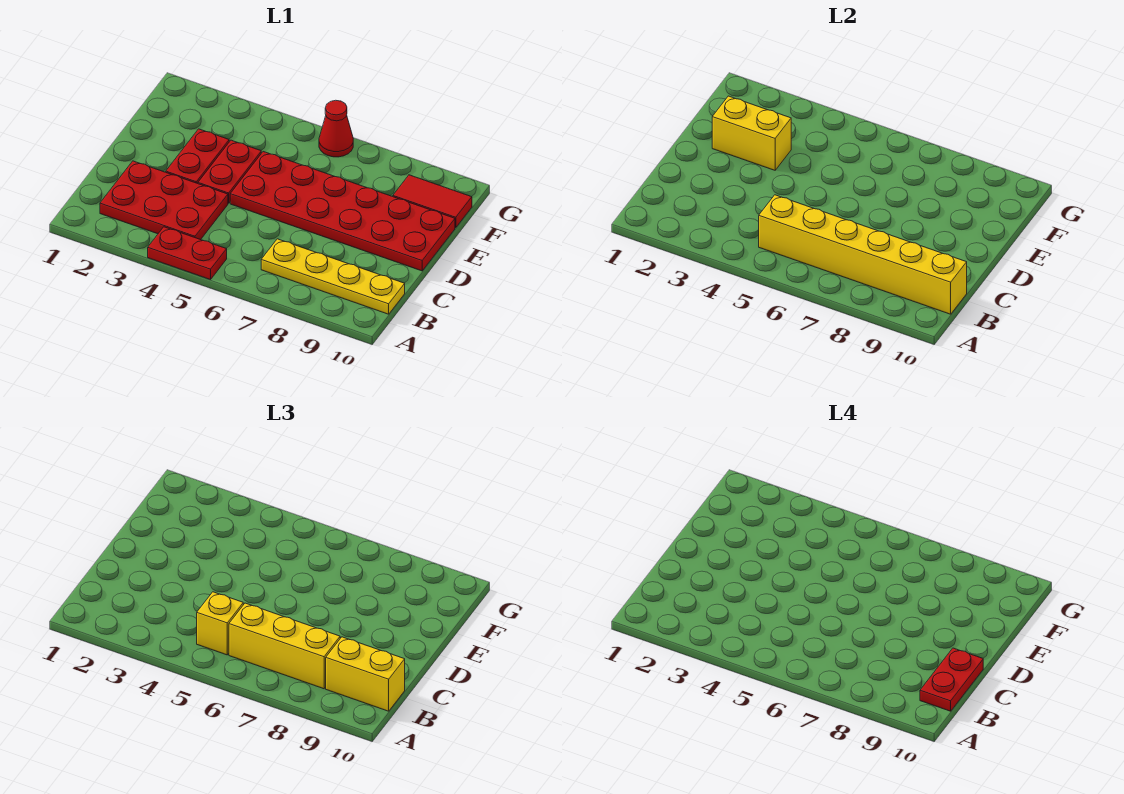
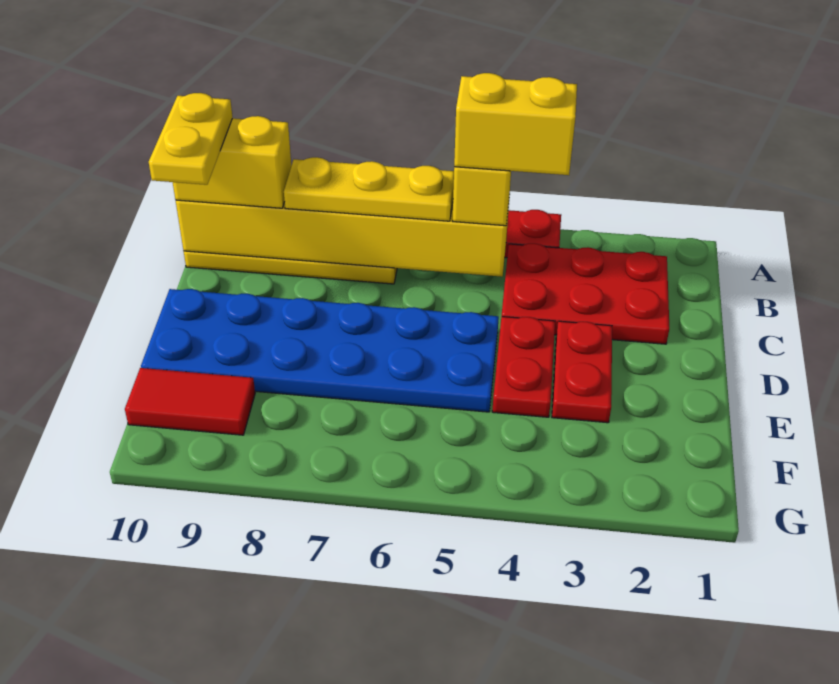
yellow 1x3 brick [229,603,340,689] -> yellow 1x3 plate [284,157,454,221]
red 1x2 plate [920,648,983,711] -> yellow 1x2 plate [149,93,233,185]
red 2x6 plate [230,152,455,271] -> blue 2x6 plate [141,289,499,412]
yellow 1x2 brick [712,96,791,170] -> yellow 1x2 brick moved to [454,73,577,175]
red 1x1 cone [319,100,353,157] -> none

